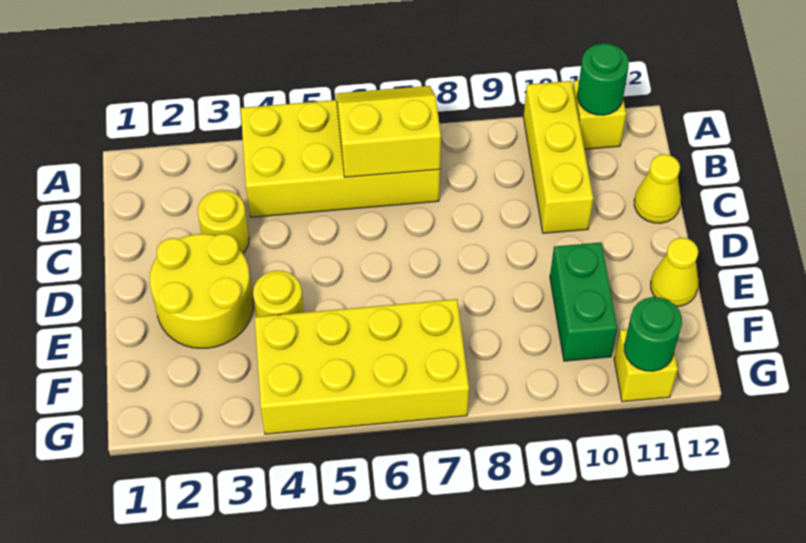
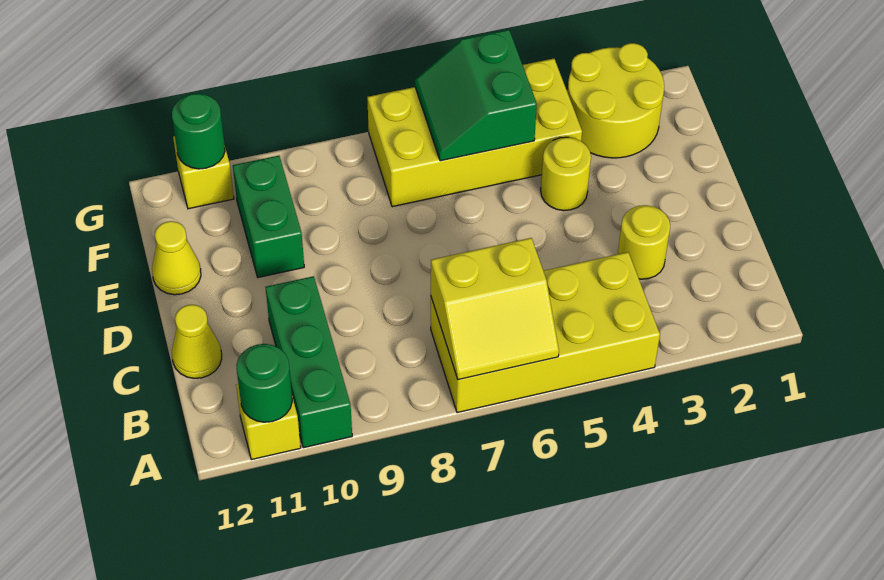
yellow 1x3 brick [523,81,593,233] -> green 1x3 brick [266,276,352,448]
yellow 2x2 round brick [150,234,253,348] -> yellow 2x2 round brick moved to [568,43,664,158]
none -> green 2x2 slope [415,30,537,161]

